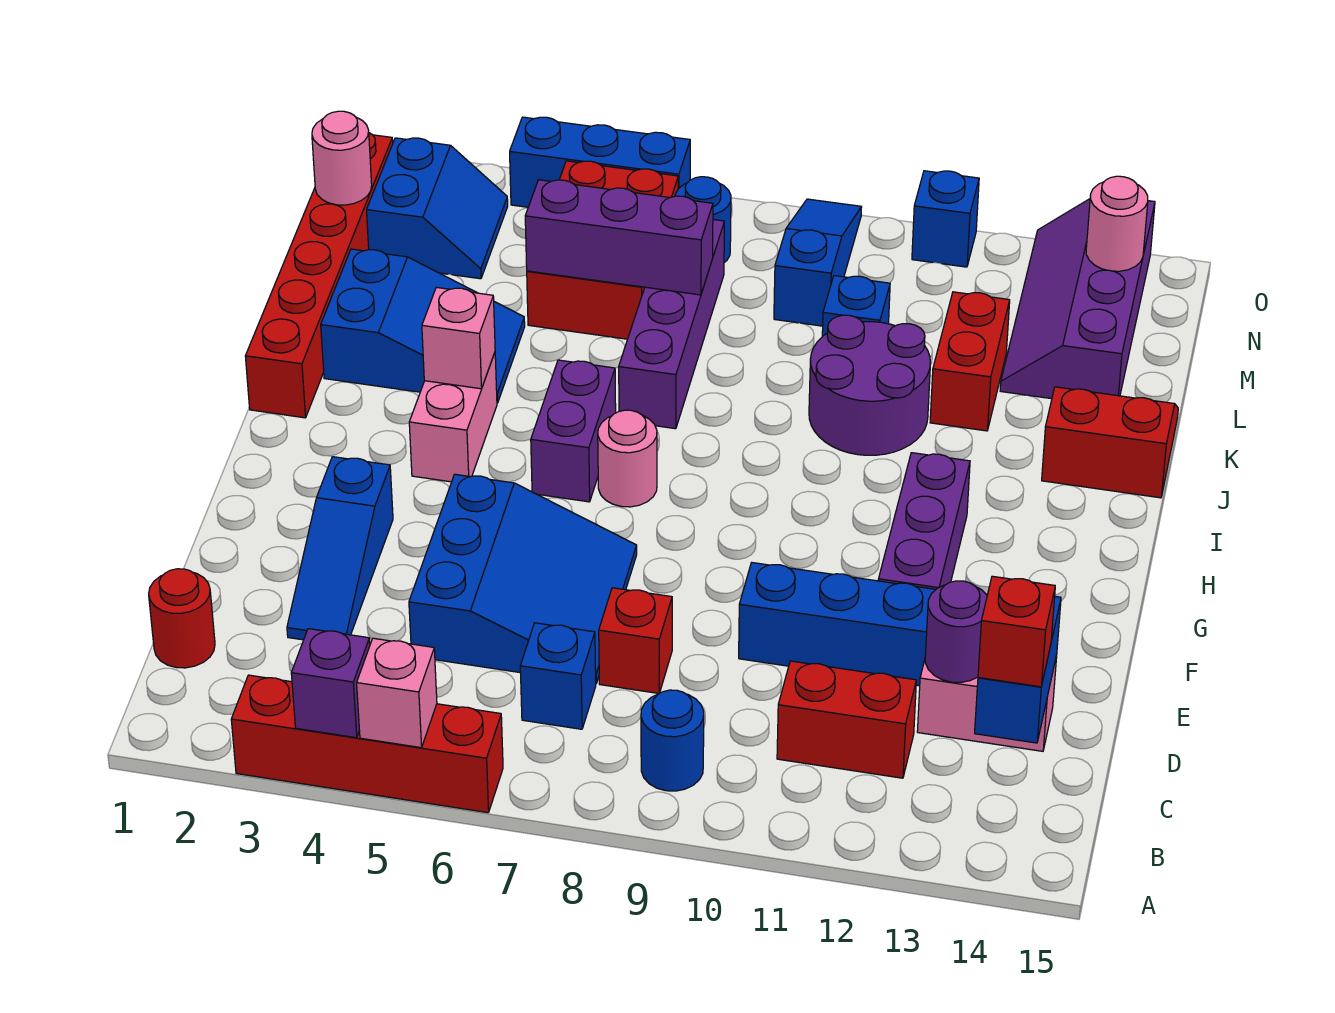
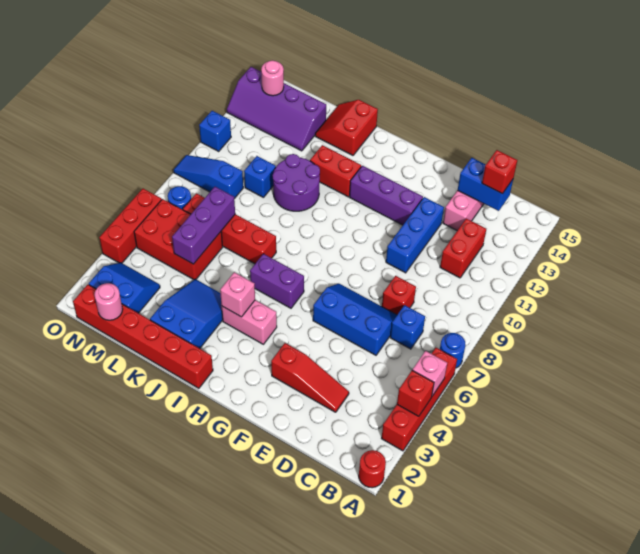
purple 1x1 brick [291,629,370,738] -> red 1x1 brick [397,370,434,416]
blue 1x1 round brick [641,690,704,791] -> blue 1x1 round brick moved to [440,333,465,368]
red 1x1 round brick [149,569,215,668] -> red 1x1 round brick moved to [359,450,386,488]
blue 1x3 slope [287,457,393,640] -> red 1x3 slope [271,343,349,412]
blue 3x3 slope [409,474,637,683] -> blue 2x3 slope [313,284,397,355]
purple 1x1 round brick [925,581,987,682] -> none
pink 1x1 round brick [598,410,657,507] -> none
purple 1x4 brick [619,220,724,429] -> red 1x4 brick [183,193,276,264]
red 1x2 brick [930,292,1010,431] -> red 1x2 brick moved to [310,145,361,197]
blue 1x3 brick [510,117,690,207] -> red 1x3 brick [99,189,162,263]

